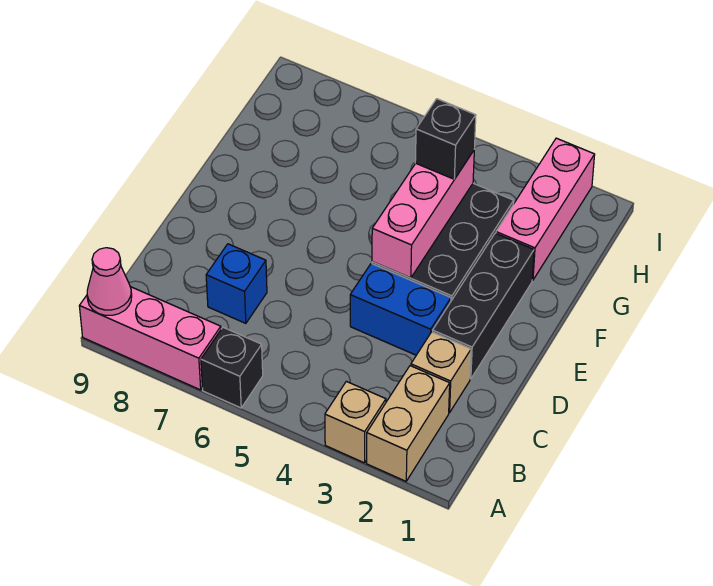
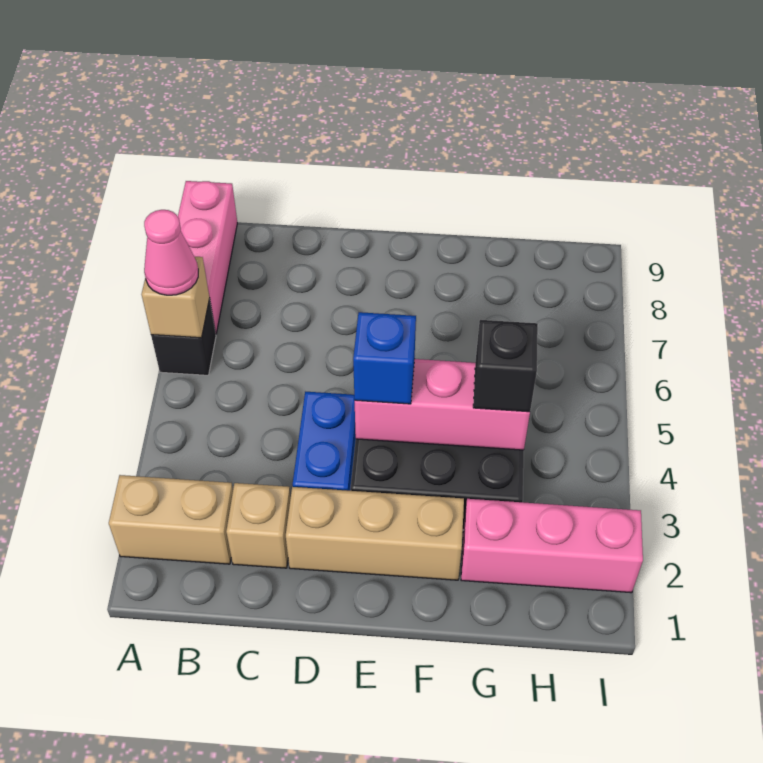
tan 1x1 brick [325,381,386,463] -> tan 1x1 brick moved to [142,257,210,338]
pink 1x1 cone [87,248,132,315] -> pink 1x1 cone moved to [144,210,198,295]
blue 1x1 brick [206,244,267,323] -> blue 1x1 brick moved to [353,312,416,404]
black 1x3 brick [433,233,534,379] -> tan 1x3 brick [286,487,464,580]

